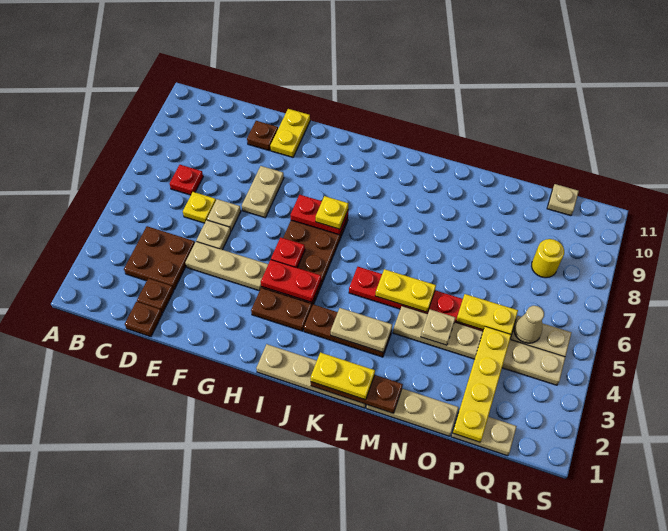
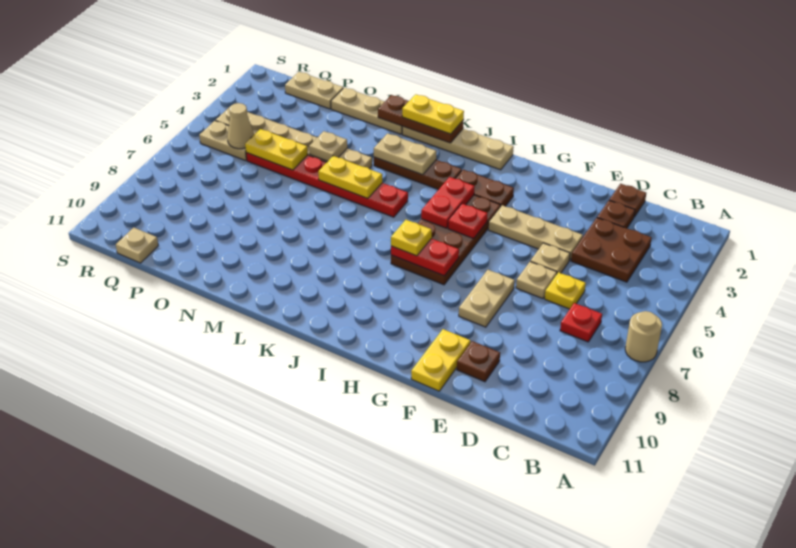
none -> tan 1x1 round brick [625,311,662,362]
red 1x2 plate [261,260,321,303] -> red 1x2 plate turned to [421,177,475,228]
yellow 1x4 plate [453,327,511,442] -> none
yellow 1x1 round brick [532,239,564,278] -> none

